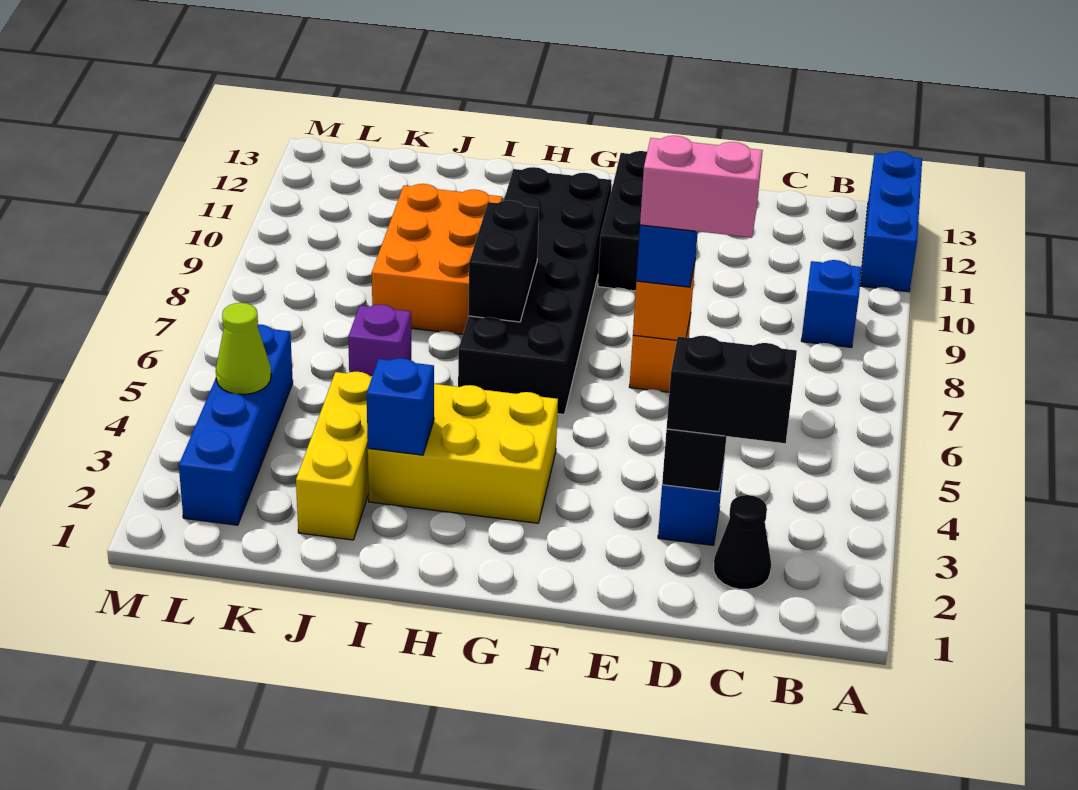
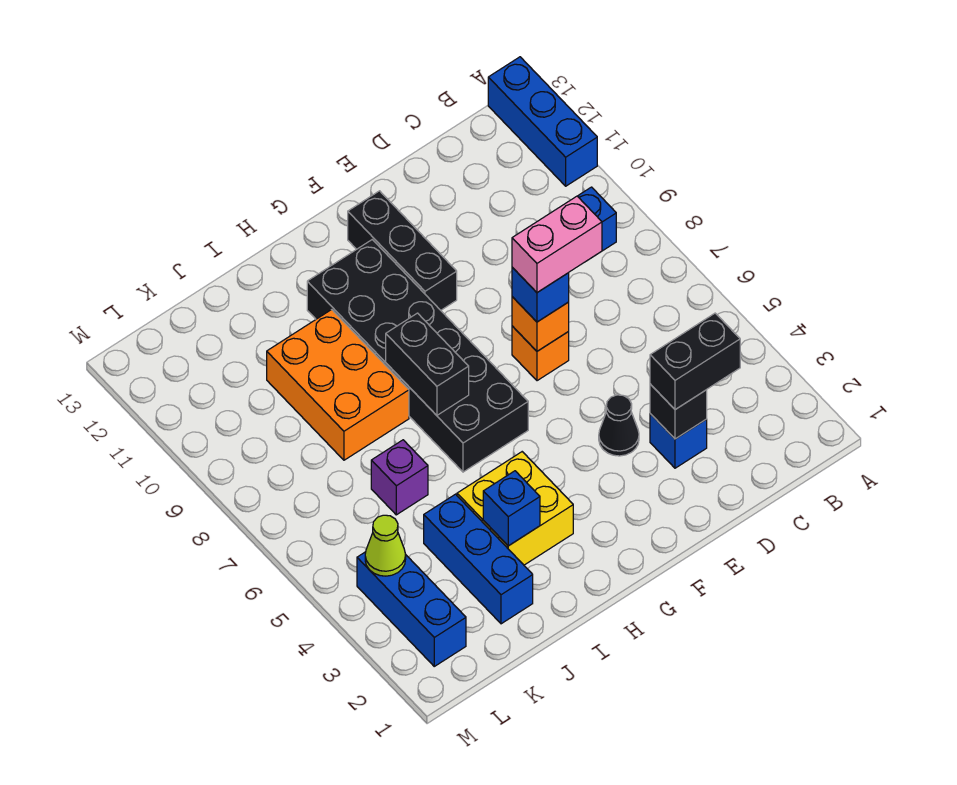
black 1x1 cone [714,495,771,589] -> black 1x1 cone moved to [599,395,639,456]
yellow 2x3 brick [368,384,558,523] -> yellow 2x2 brick [457,452,573,565]
yellow 1x3 brick [296,372,372,540] -> blue 1x3 brick [424,494,533,624]
blue 1x4 brick [179,324,293,525] -> blue 1x3 brick [357,552,466,666]

